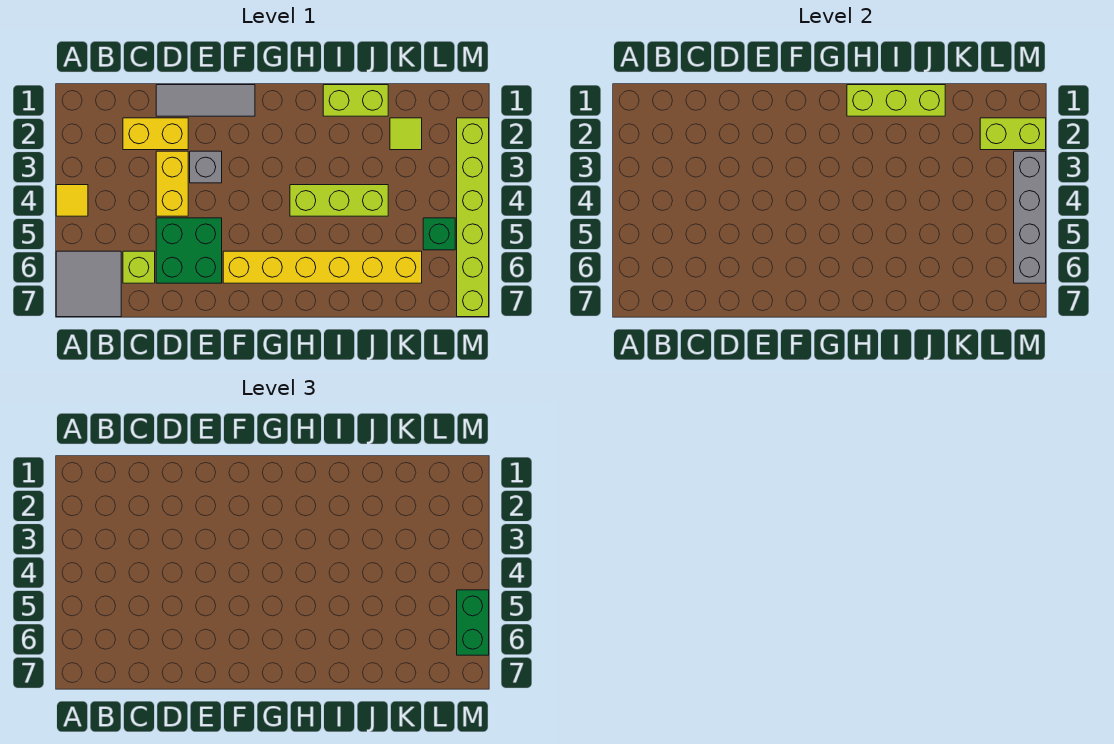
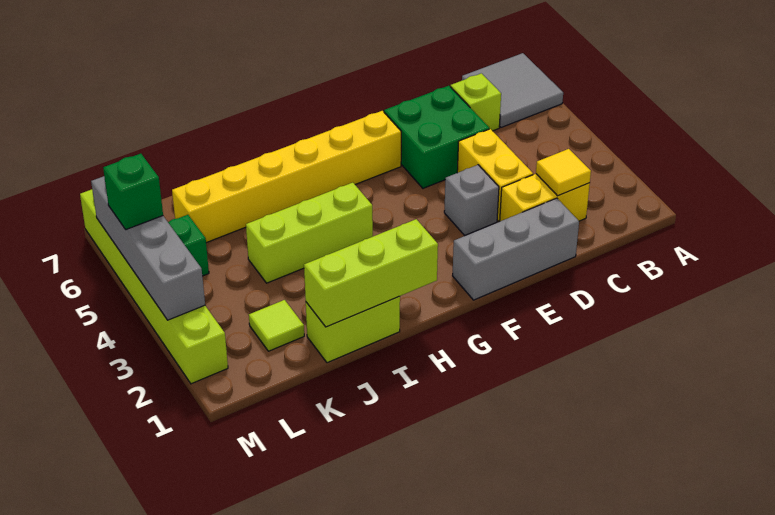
yellow 1x1 tile [56,185,88,216] -> yellow 1x1 tile moved to [536,149,591,196]
grey 1x3 tile [156,85,255,116] -> grey 1x3 brick [453,198,579,300]
lime 1x2 brick [980,118,1046,150] -> none
green 1x2 brick [457,590,489,655] -> green 1x1 brick [103,154,163,229]

